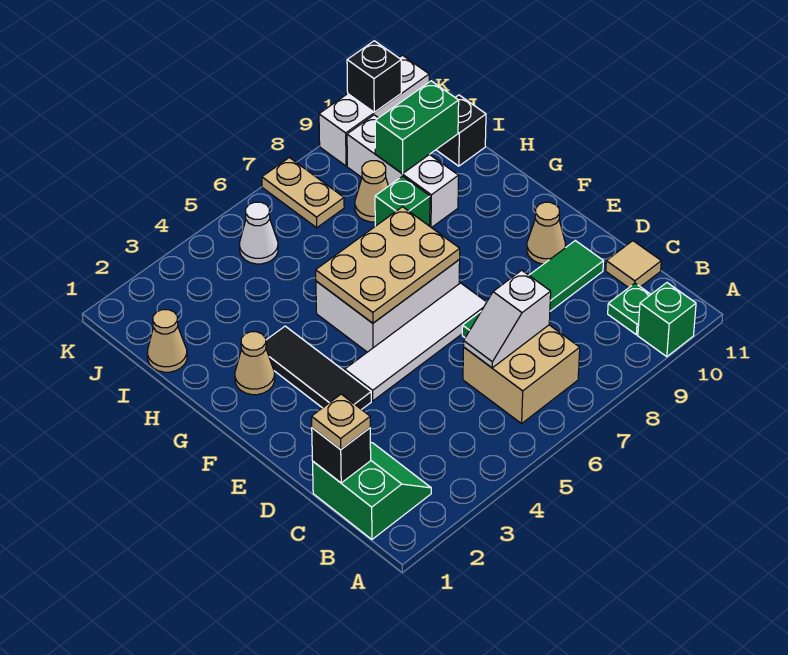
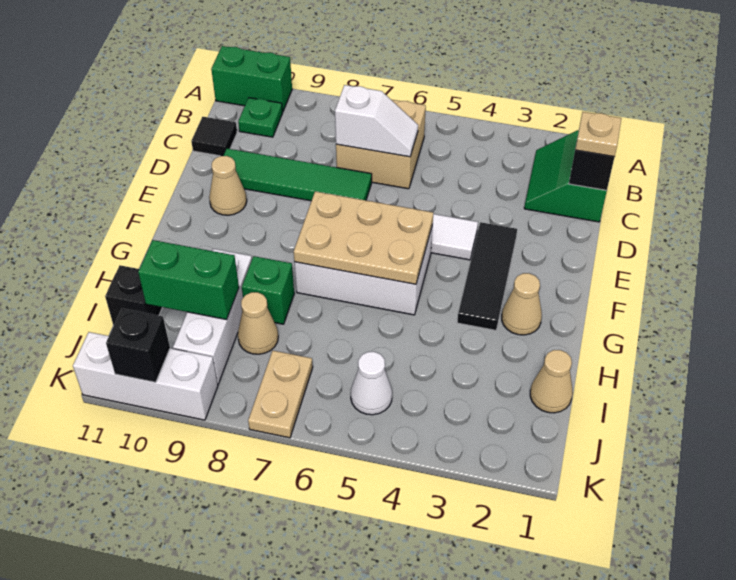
green 1x1 brick [638,283,696,357] -> green 1x2 brick [211,46,292,112]
tan 1x1 tile [606,241,661,288] -> black 1x1 tile [191,117,237,156]

